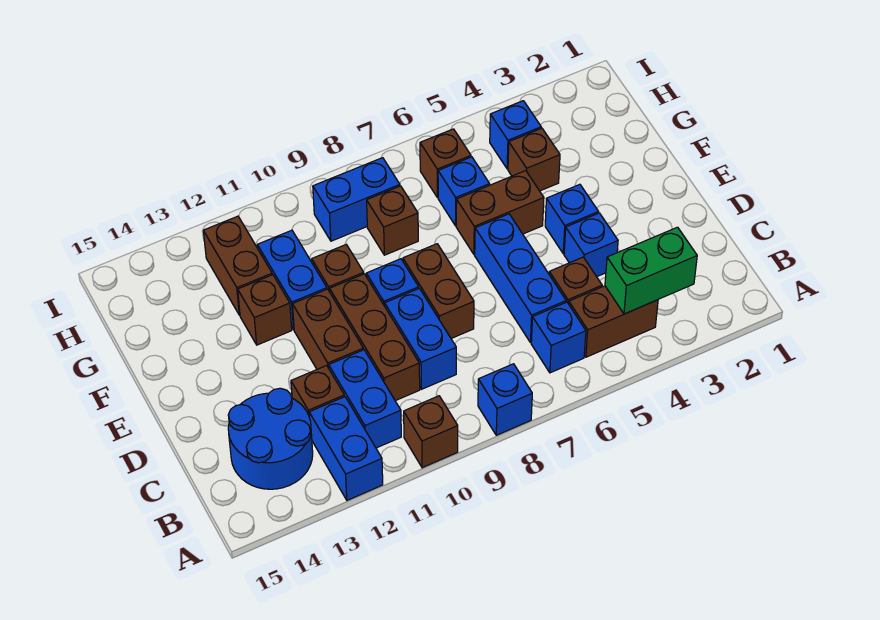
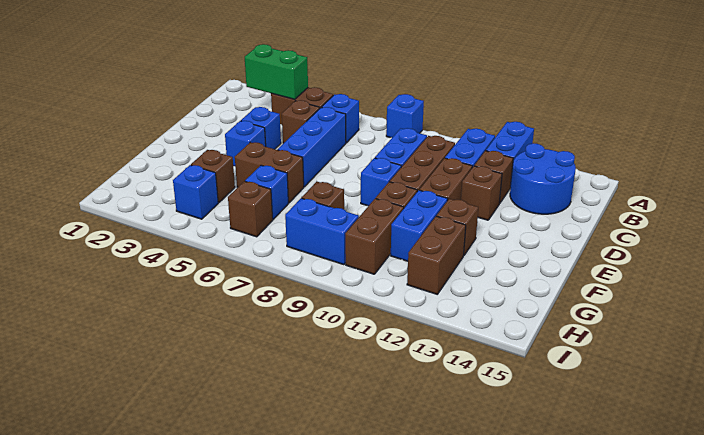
brown 1x1 brick [404,396,458,468] -> brown 1x1 brick moved to [461,166,502,220]
brown 1x2 brick [403,244,474,338] -> brown 1x2 brick moved to [345,198,404,274]

